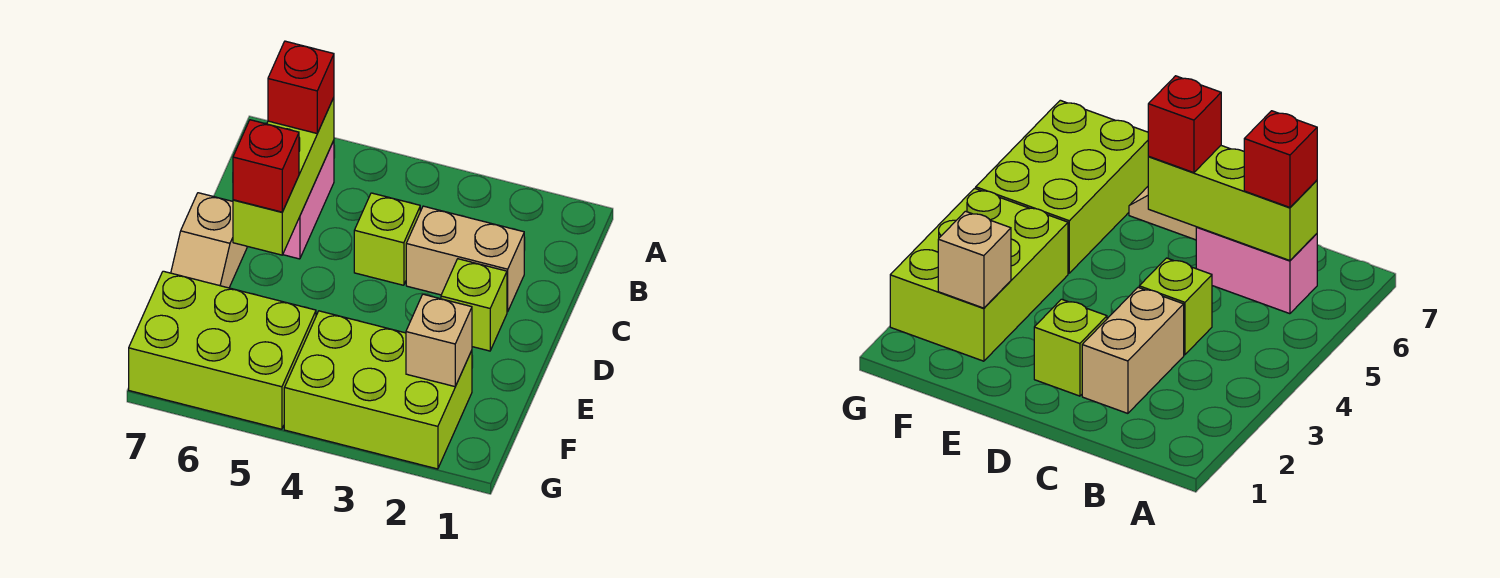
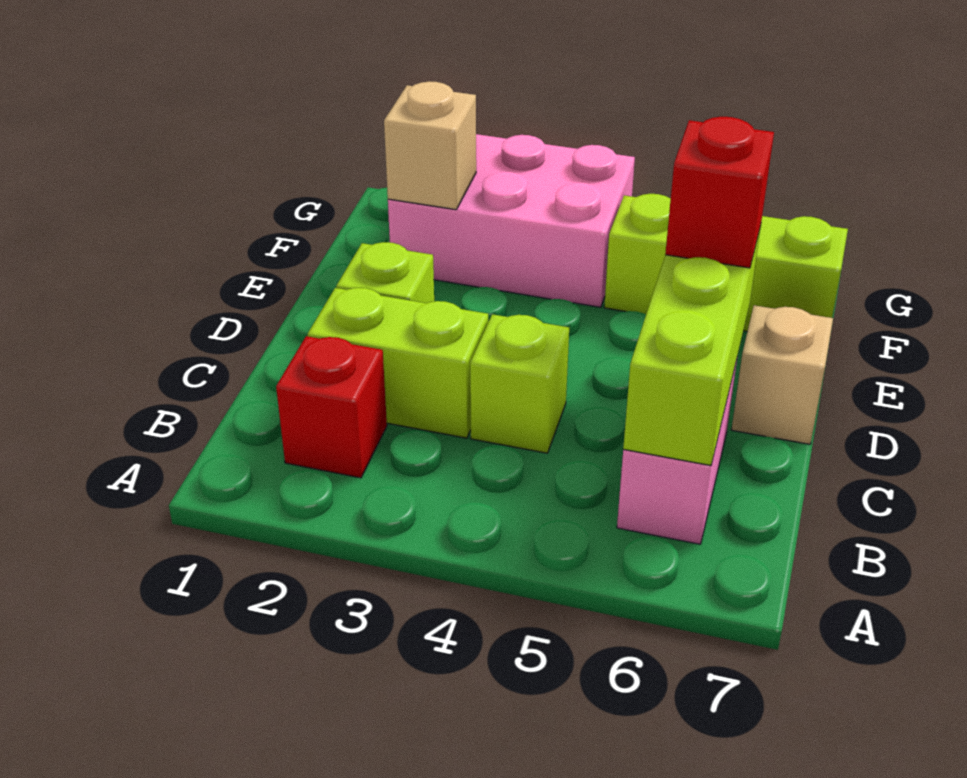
red 1x1 brick [268,41,334,133] -> red 1x1 brick moved to [276,336,387,478]
tan 1x2 brick [406,206,524,312] -> lime 1x2 brick [308,288,488,438]
lime 2x3 brick [284,311,472,469] -> pink 2x3 brick [388,134,635,307]
lime 2x3 brick [129,271,316,429] -> lime 1x3 brick [604,194,848,331]

